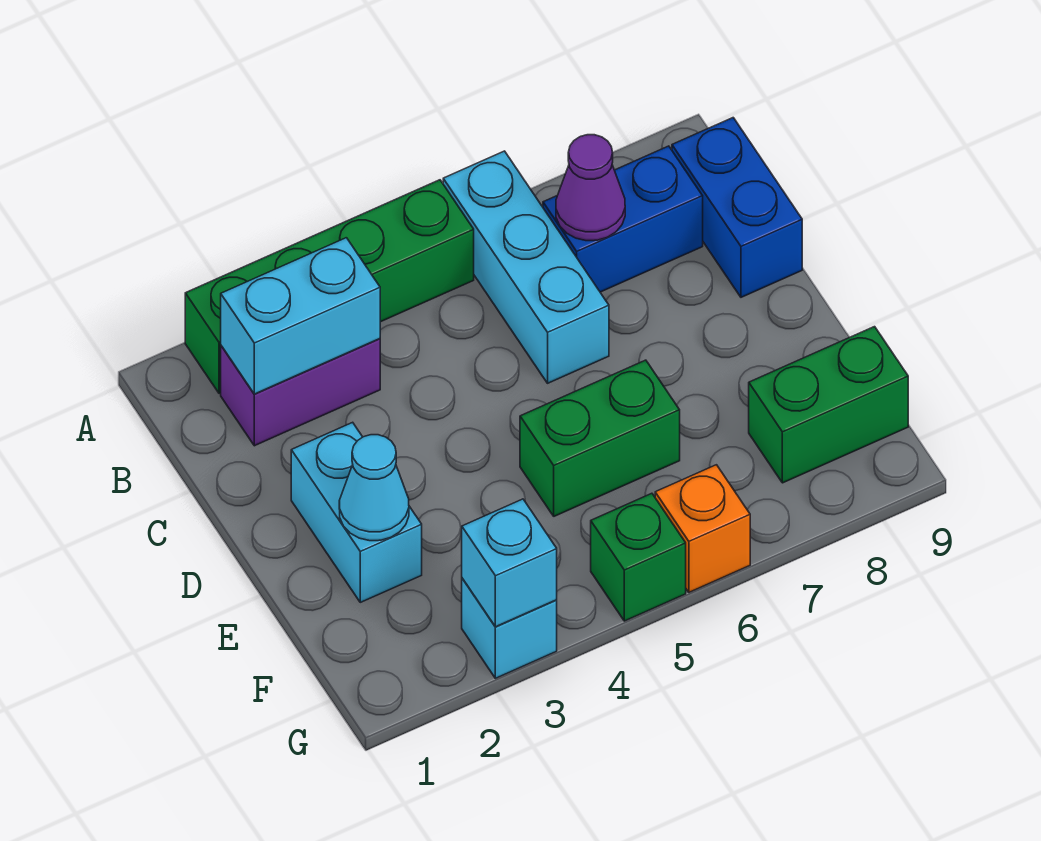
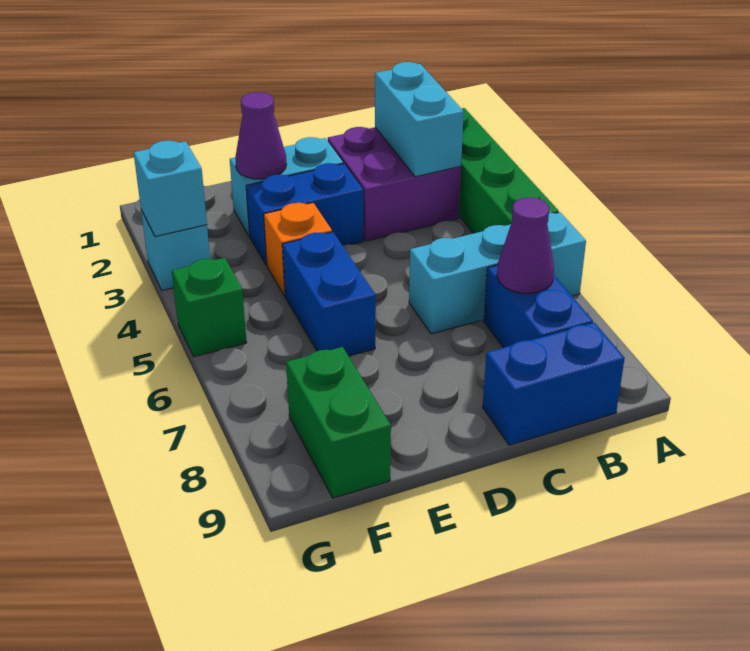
purple 1x2 brick [221,339,380,446] -> purple 2x2 brick [328,127,461,241]
none -> blue 1x2 brick [246,163,363,265]
cyan 1x1 cone [339,435,409,541] -> purple 1x1 cone [235,92,286,179]
green 1x2 brick [520,360,680,516] -> blue 1x2 brick [282,232,376,356]
orange 1x1 brick [655,465,750,592] -> orange 1x1 brick moved to [264,203,332,296]

